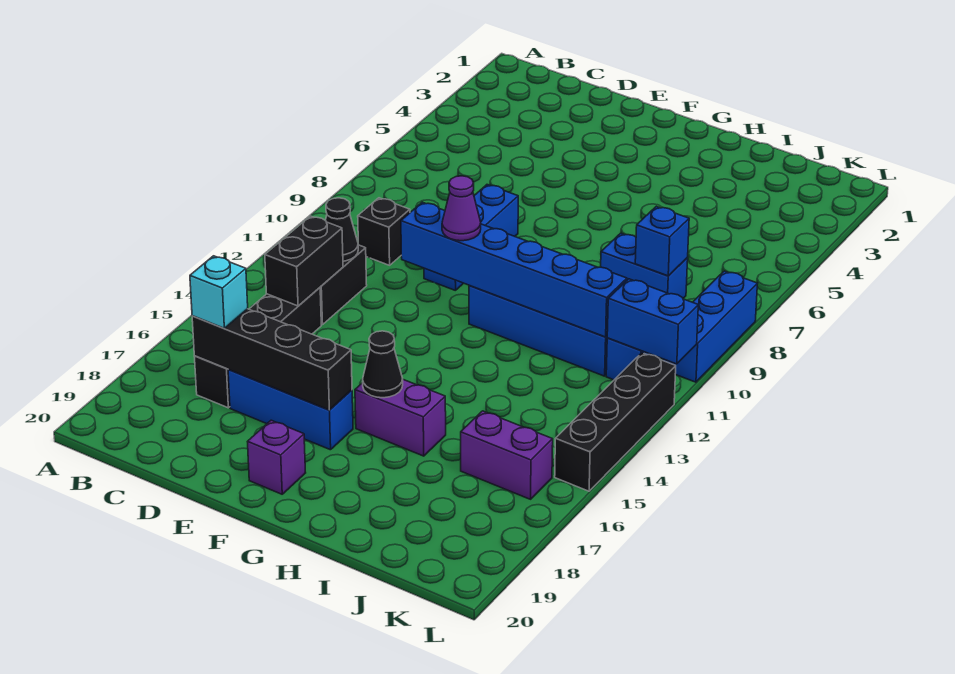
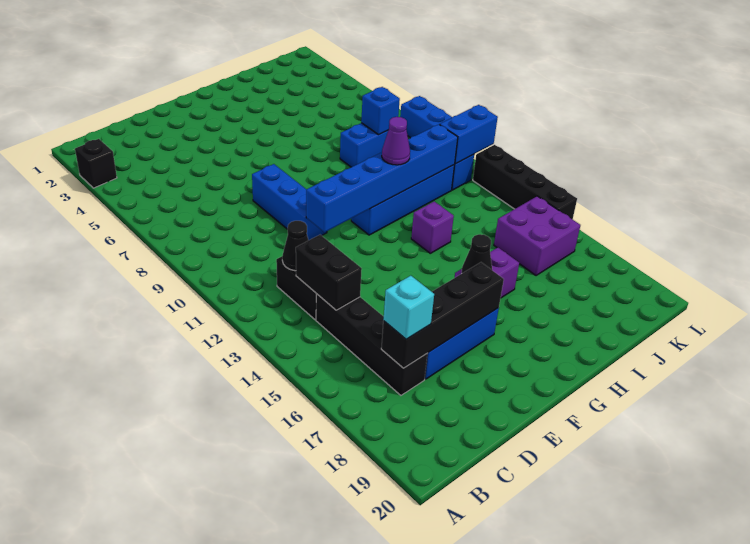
black 1x1 brick [358,198,410,265] -> black 1x1 brick moved to [75,139,117,188]
purple 1x1 cone [442,176,481,241] -> purple 1x1 cone moved to [382,117,410,165]
purple 1x1 brick [247,420,306,494] -> purple 1x1 brick moved to [411,202,454,253]
purple 1x2 brick [461,411,553,499] -> purple 2x2 brick [494,196,580,276]

